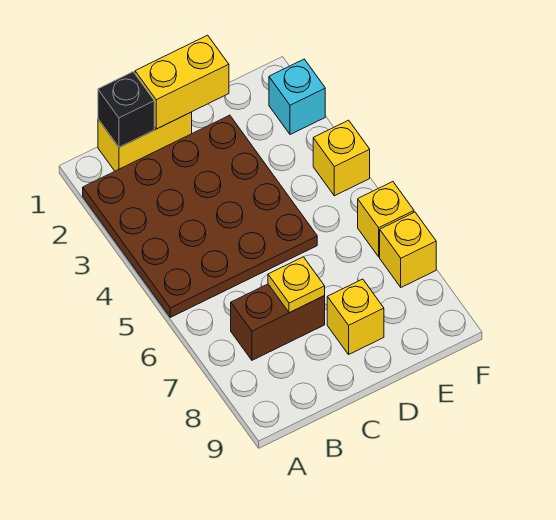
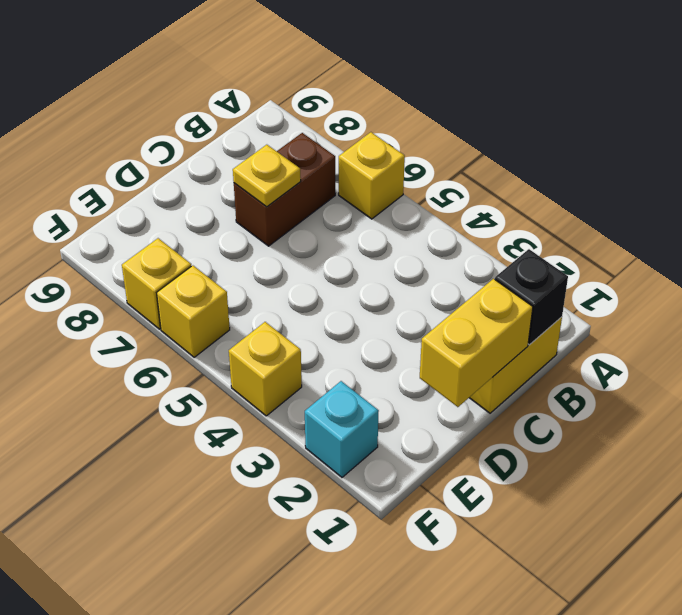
brown 4x4 plate [83,115,317,317] -> none
yellow 1x1 brick [327,279,384,354] -> yellow 1x1 brick moved to [339,132,405,219]

